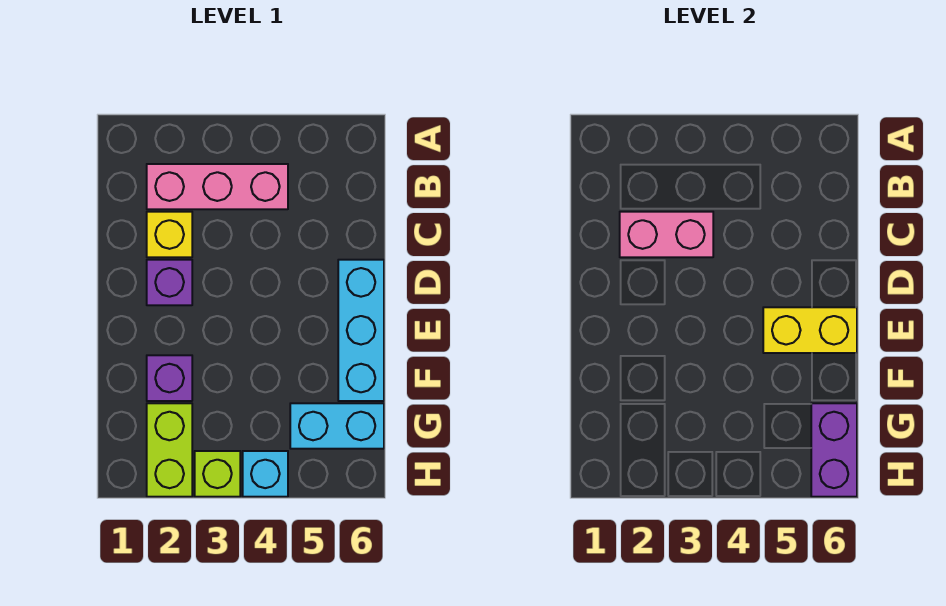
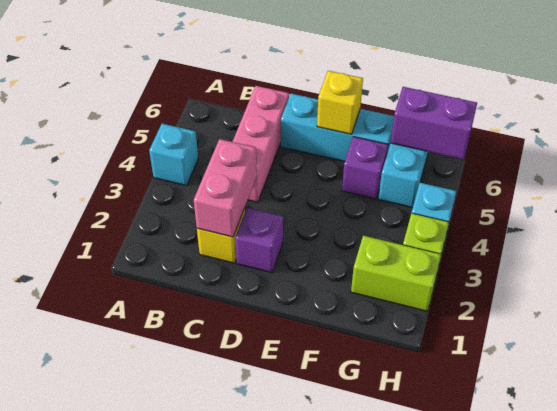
none -> cyan 1x1 brick [149,124,198,186]
pink 1x3 brick [147,164,288,209] -> pink 1x3 brick moved to [232,86,289,203]
yellow 1x2 brick [763,307,857,353] -> yellow 1x1 brick [317,71,363,134]
purple 1x1 brick [147,355,192,401] -> purple 1x1 brick moved to [342,137,388,199]

